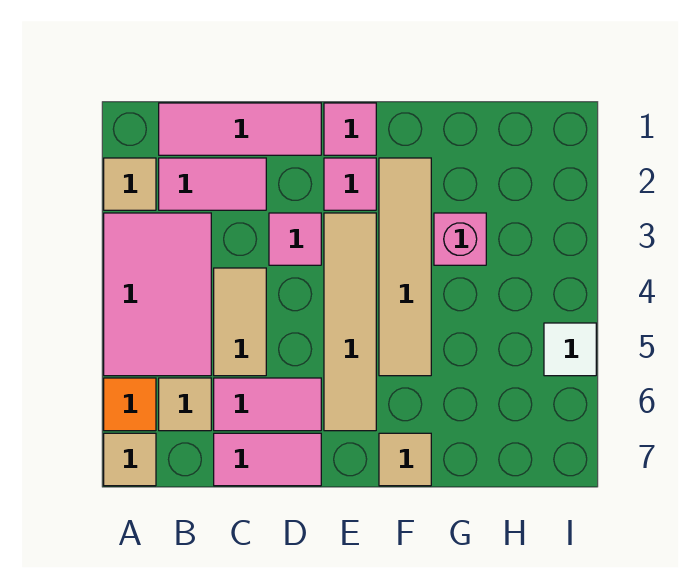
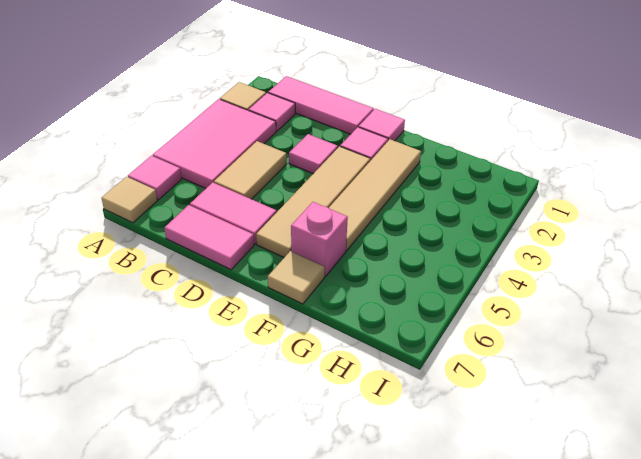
orange 1x1 tile [104,378,156,431] -> pink 1x1 tile [128,156,181,200]
pink 1x2 tile [159,158,266,210] -> pink 1x1 tile [249,93,295,131]
tan 1x1 tile [159,378,211,431] -> none
pink 1x1 brick [434,213,486,265] -> pink 1x1 brick moved to [291,202,348,277]
white 1x1 tile [544,323,596,376] -> none

